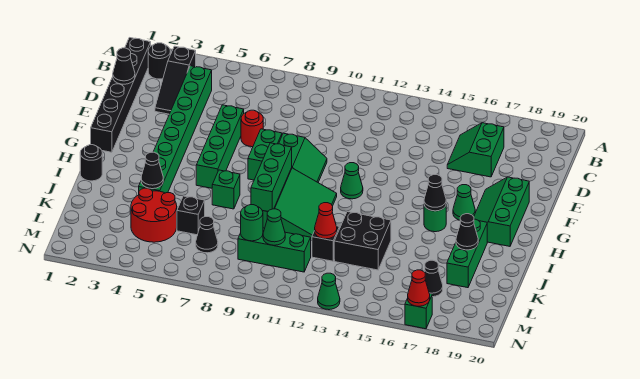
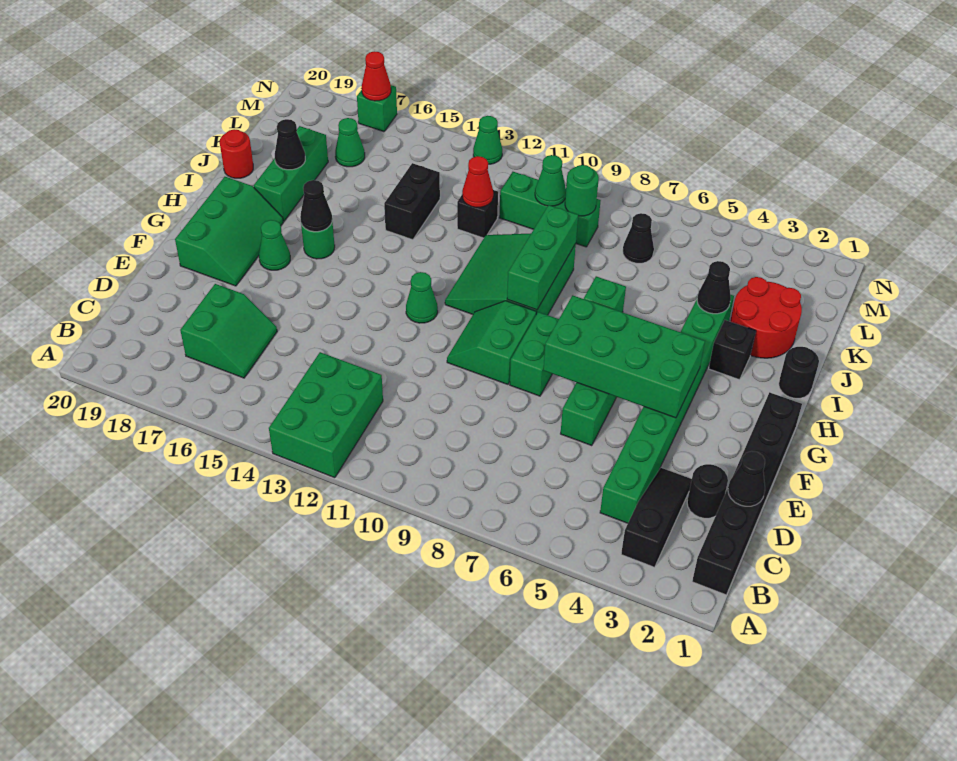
none -> green 2x3 brick [269,352,383,478]
black 1x1 round brick [148,43,170,79] -> black 1x1 round brick moved to [687,464,728,518]
red 1x1 round brick [241,110,263,147] -> red 1x1 round brick moved to [220,129,253,178]
none -> green 2x4 brick [544,295,705,418]
black 2x2 brick [334,212,391,270] -> black 1x2 brick [384,163,440,240]
red 2x2 round brick [131,188,177,242] -> red 2x2 round brick moved to [730,277,802,358]
black 1x1 brick [177,196,205,235] -> black 1x1 brick moved to [709,320,756,380]
black 1x1 cone [424,260,443,297] -> green 1x1 cone [335,118,365,167]

